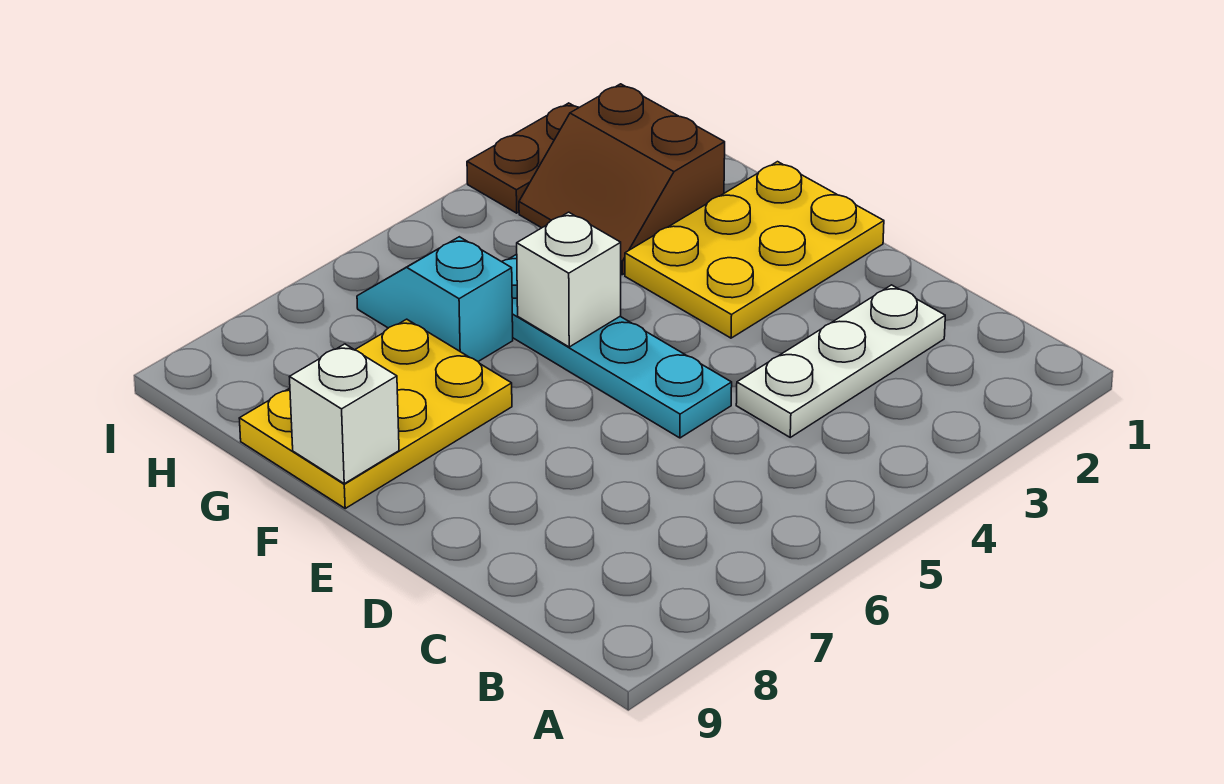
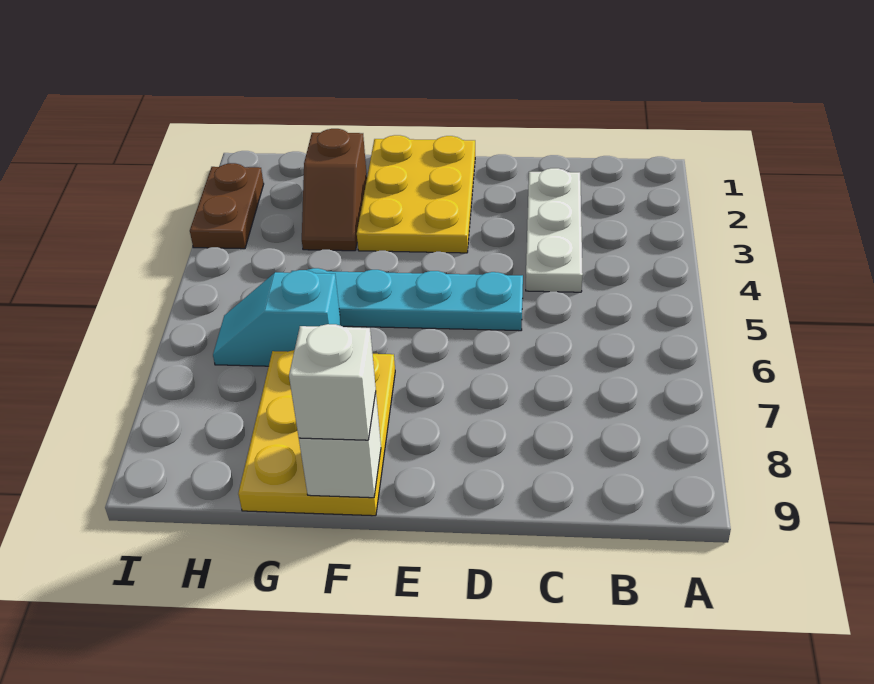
white 1x1 brick [517,212,621,347] -> white 1x1 brick moved to [289,324,376,440]
brown 2x2 slope [519,84,725,275] -> brown 1x2 slope [302,129,367,251]

